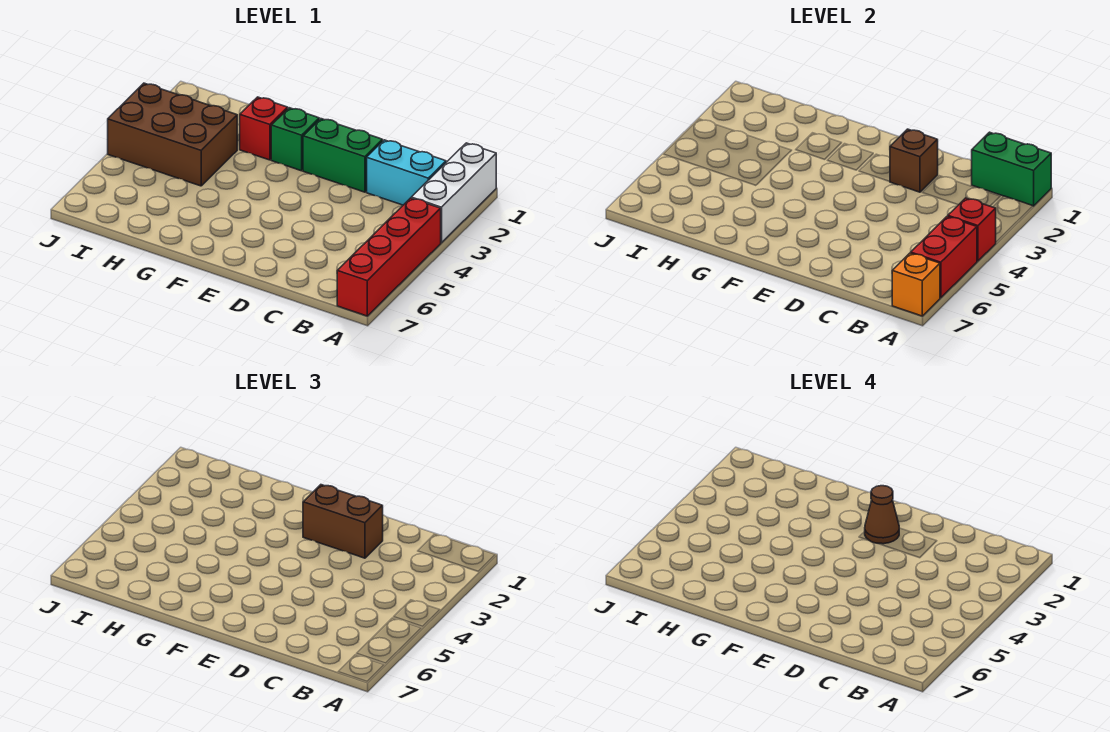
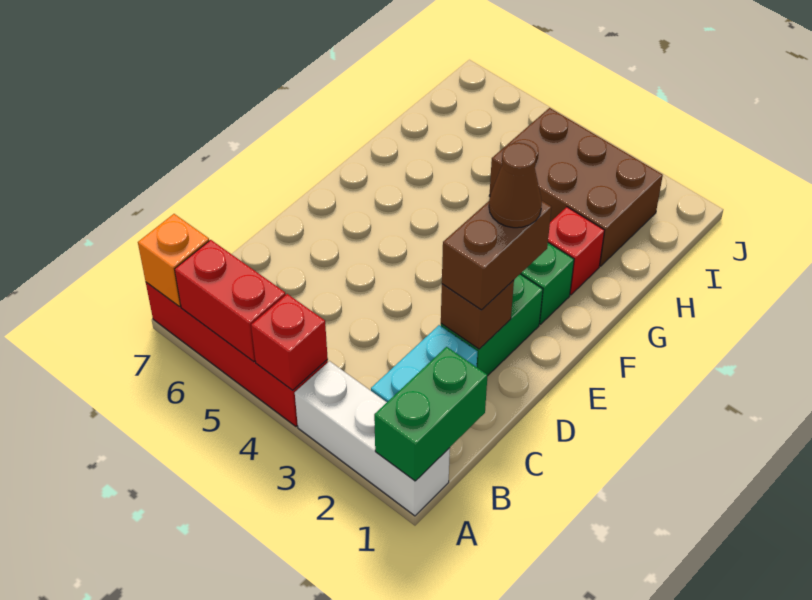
brown 2x3 brick [108,83,237,186] -> brown 2x3 brick turned to [489,108,663,266]

